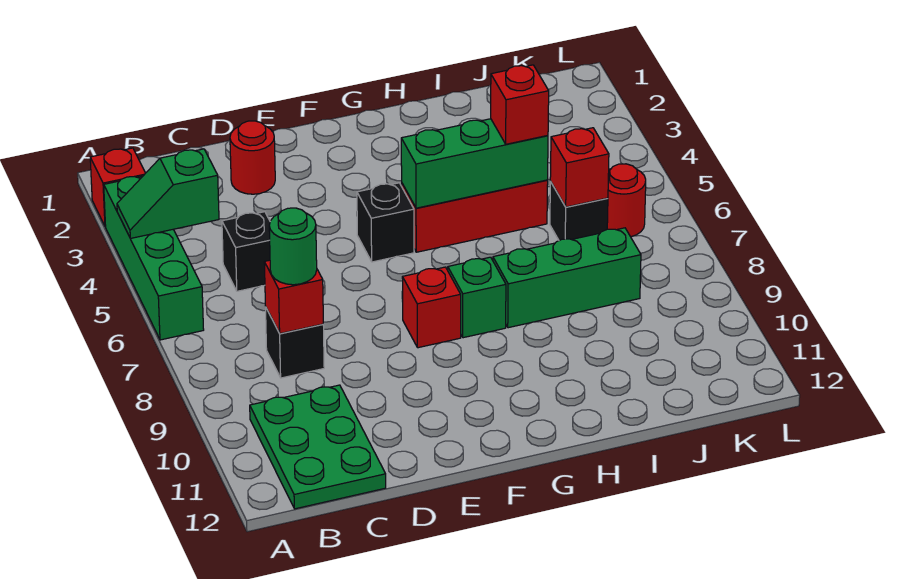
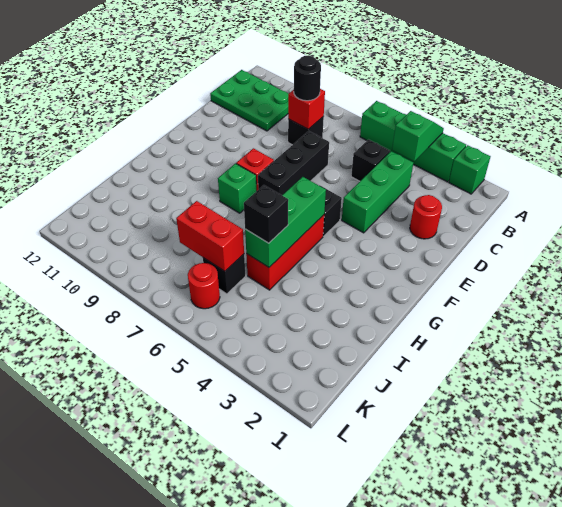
red 1x1 brick [90,148,145,227] -> green 1x1 brick [449,145,491,194]
green 1x1 round brick [269,208,317,285] -> black 1x1 round brick [294,56,321,101]
none -> black 1x3 brick [258,131,329,195]
green 1x3 brick [493,228,641,328] -> green 1x3 brick moved to [342,151,413,233]
red 1x1 brick [491,65,549,144] -> black 1x1 brick [244,185,288,243]
red 1x1 brick [550,128,609,207] -> red 1x2 brick [176,201,244,271]

